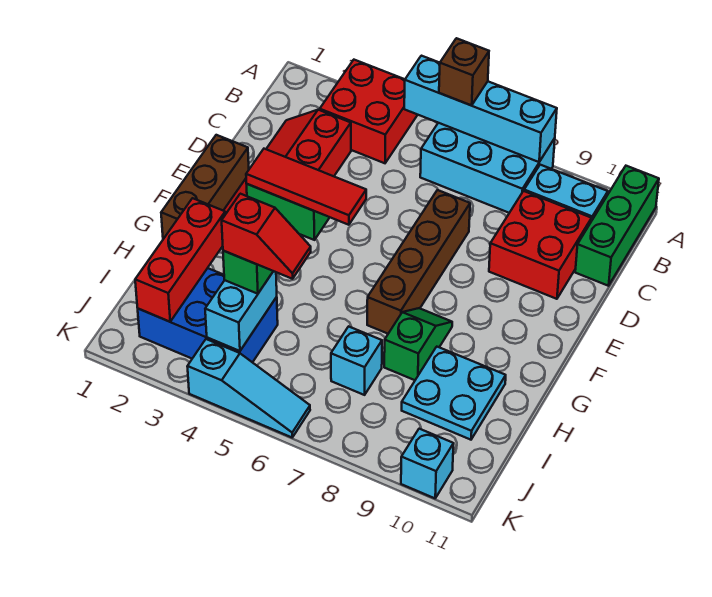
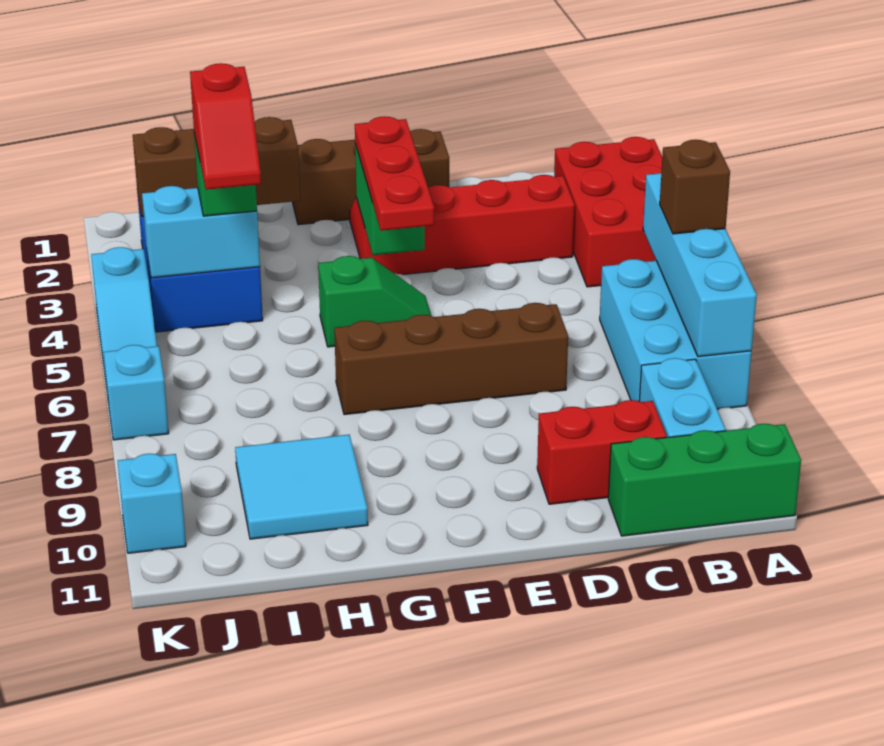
red 2x2 brick [320,60,417,163] -> red 2x3 brick [554,137,662,287]
red 2x2 brick [489,191,592,299] -> red 1x2 brick [537,400,667,504]
red 1x3 tile [246,149,366,225] -> red 1x3 plate [355,116,434,231]
green 1x2 slope [384,308,452,380] -> green 1x2 slope moved to [318,256,431,347]
red 1x3 brick [135,198,225,322] -> brown 1x3 brick [133,117,300,216]
cyan 2x2 plate [402,347,506,440] -> cyan 2x2 tile [235,435,368,539]
cyan 1x1 brick [331,326,382,395] -> cyan 1x1 brick moved to [104,345,169,440]

